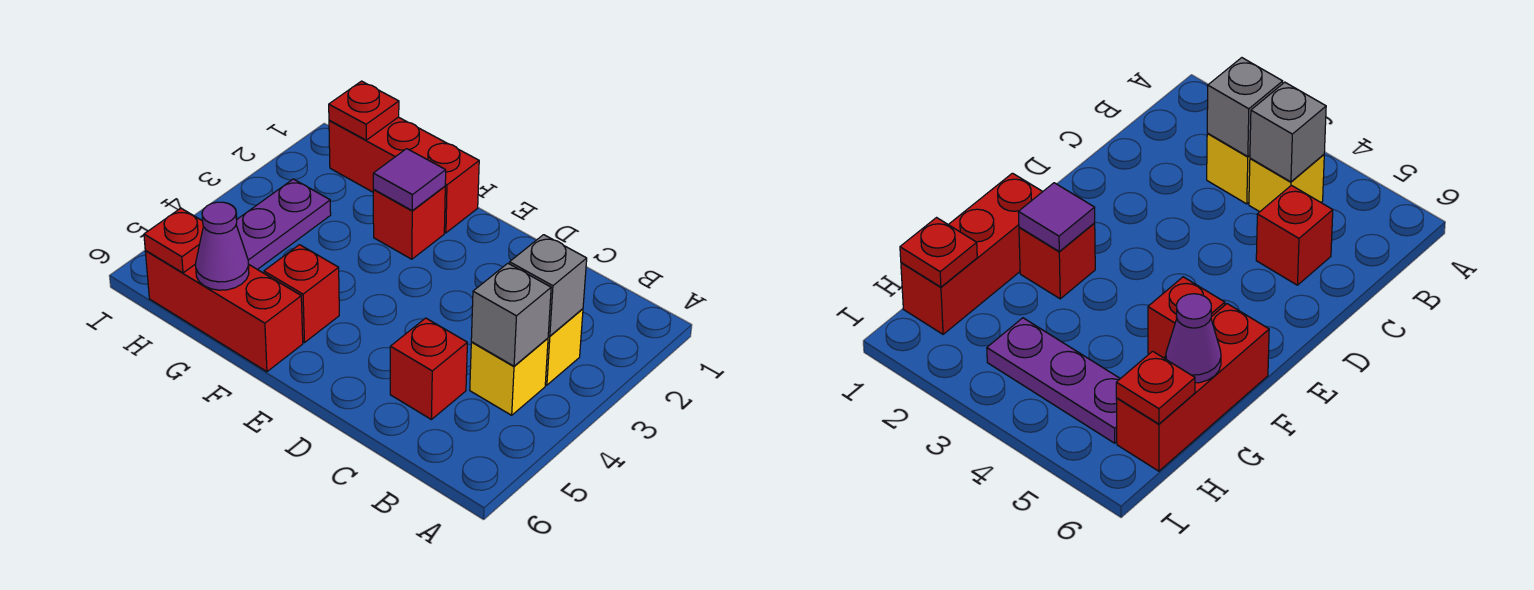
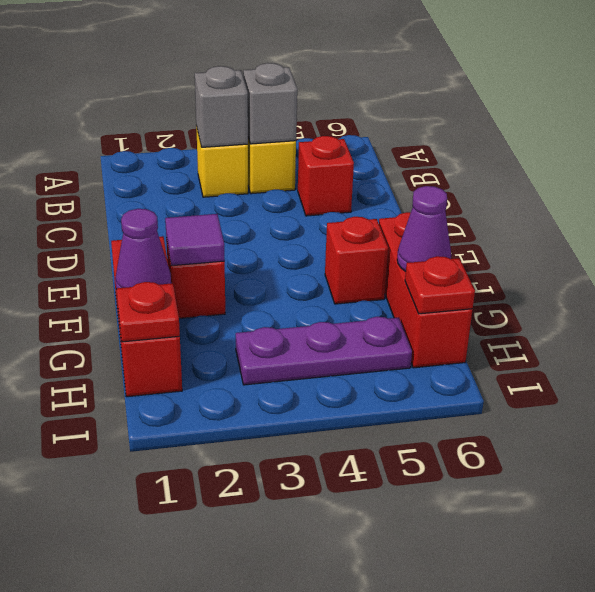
none -> purple 1x1 cone [115,209,171,288]

